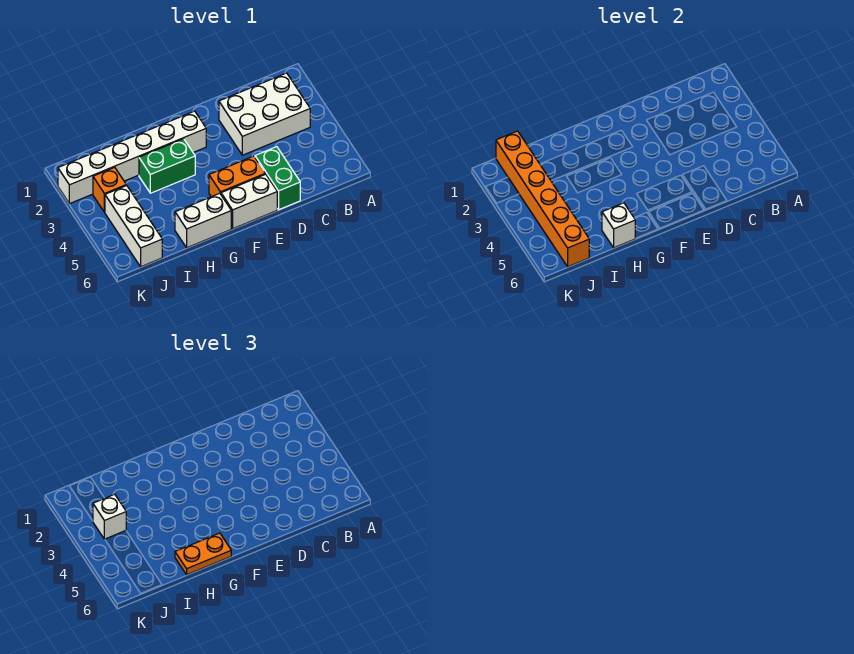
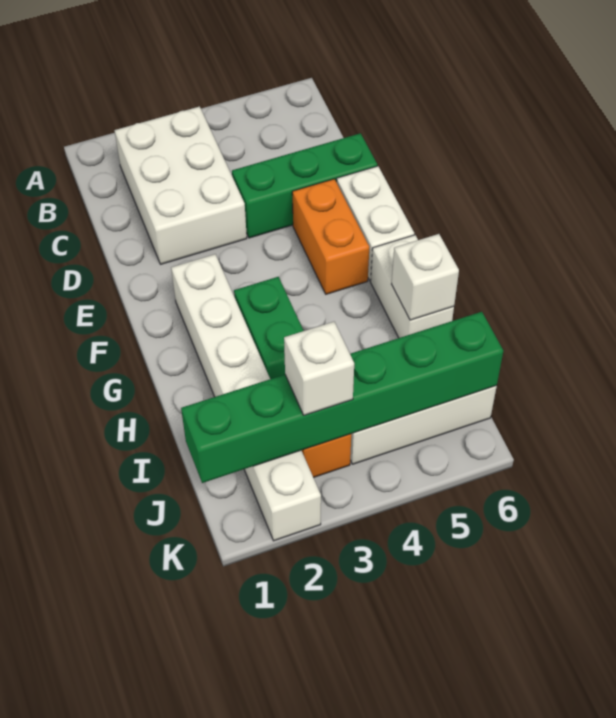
green 1x2 brick [255,147,300,210] -> green 1x3 brick [232,133,377,238]
orange 1x2 plate [175,533,231,575] -> none
orange 1x6 brick [496,131,589,267] -> green 1x6 brick [181,312,503,483]

